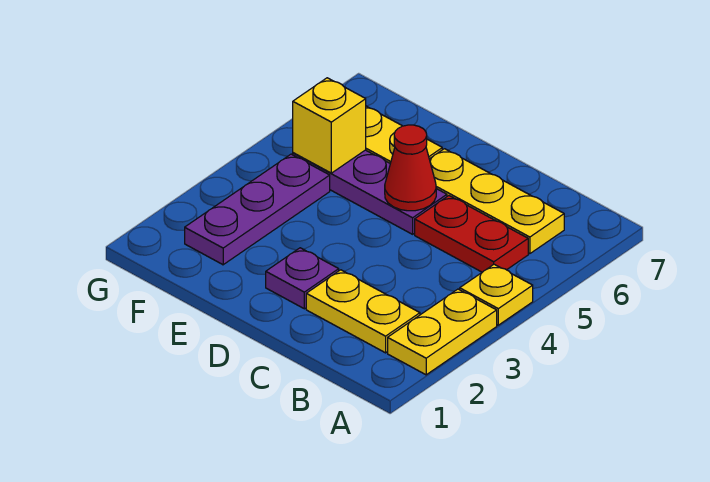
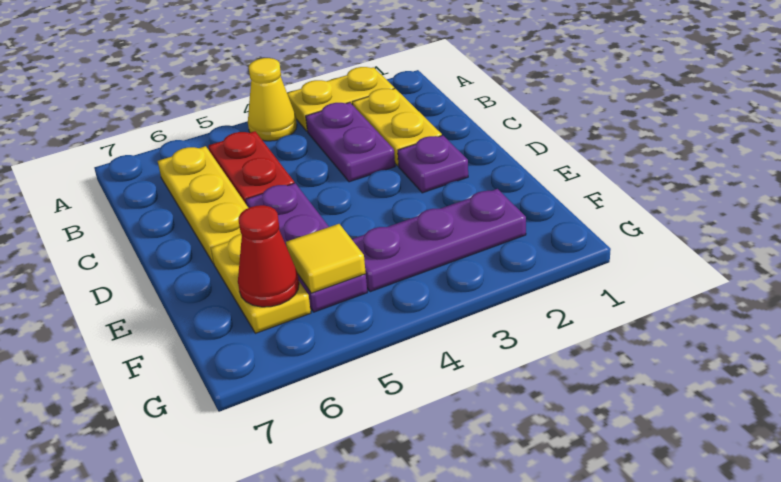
yellow 1x1 plate [460,264,533,325] -> yellow 1x1 cone [248,58,297,141]
none -> purple 1x2 plate [306,102,395,182]
red 1x1 cone [385,125,436,211] -> red 1x1 cone moved to [238,205,299,307]
yellow 1x1 brick [293,78,366,173] -> yellow 1x1 tile [286,224,366,293]

